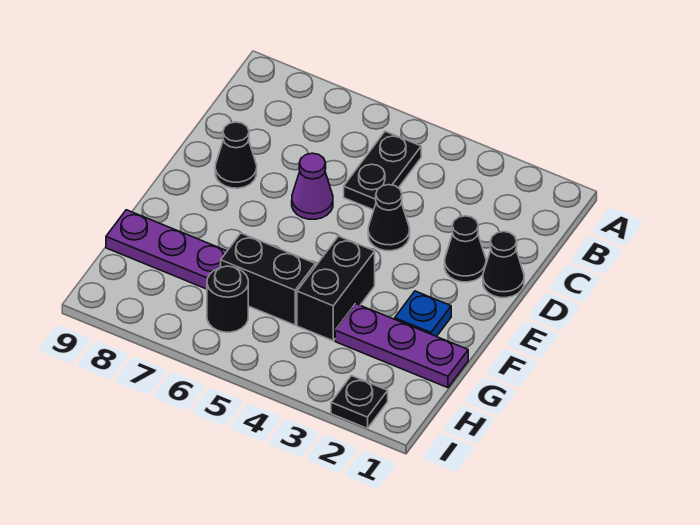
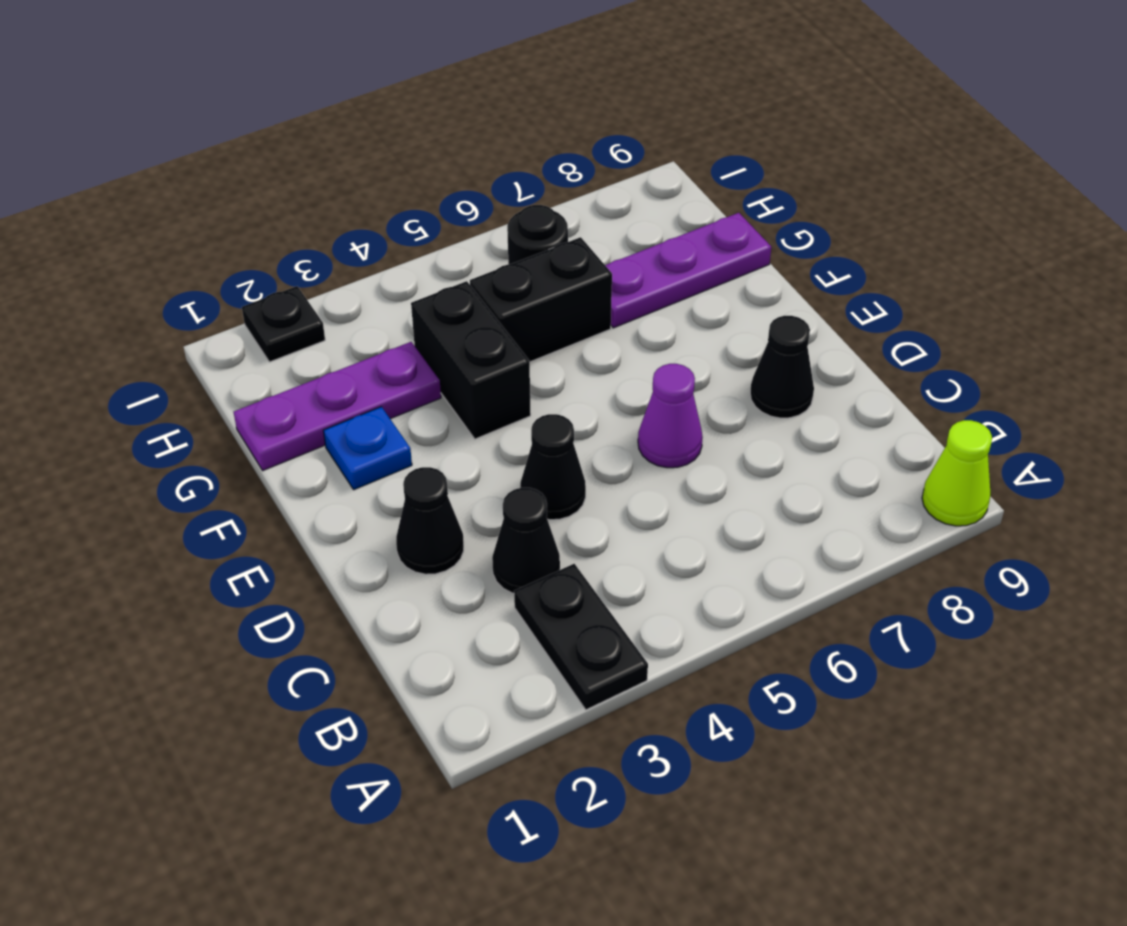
none -> lime 1x1 cone [922,420,992,526]
black 1x2 plate [344,131,421,210] -> black 1x2 plate moved to [514,564,648,710]
black 1x1 cone [483,231,524,298] -> black 1x1 cone moved to [492,488,560,593]

